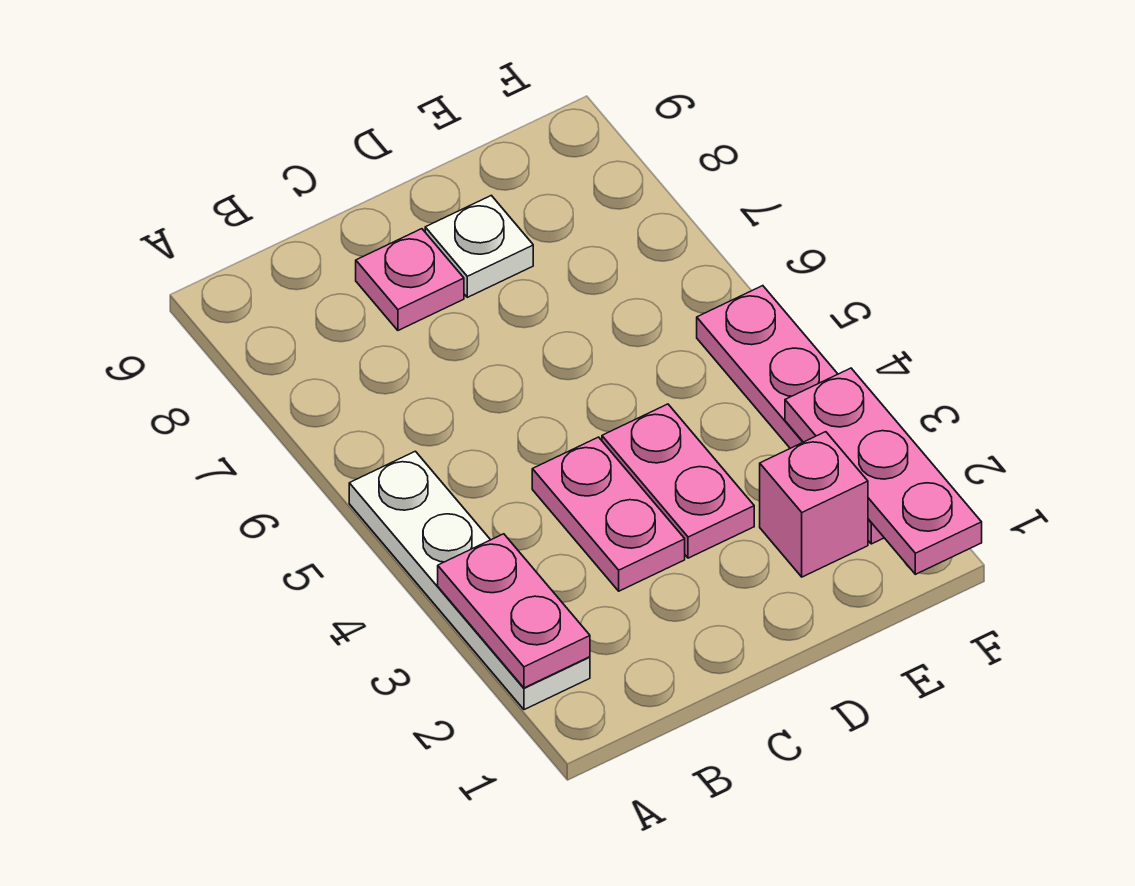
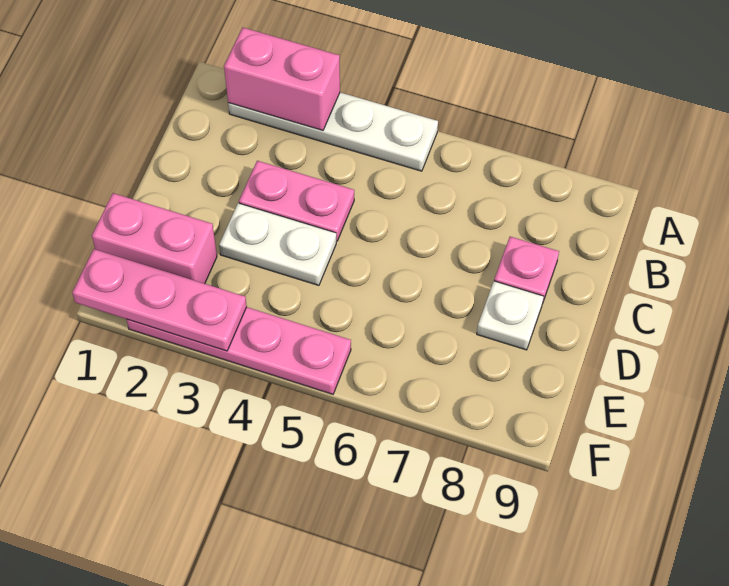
pink 1x2 plate [438,534,590,688] -> pink 1x2 brick [224,28,340,131]
pink 1x2 plate [602,404,754,558] -> white 1x2 plate [219,203,336,285]
pink 1x1 brick [760,432,868,577] -> pink 1x2 brick [92,193,217,284]

